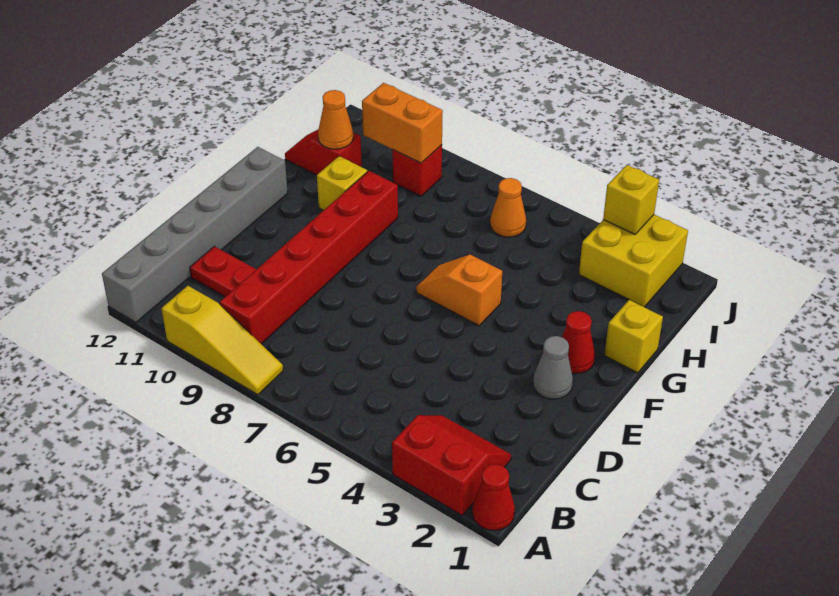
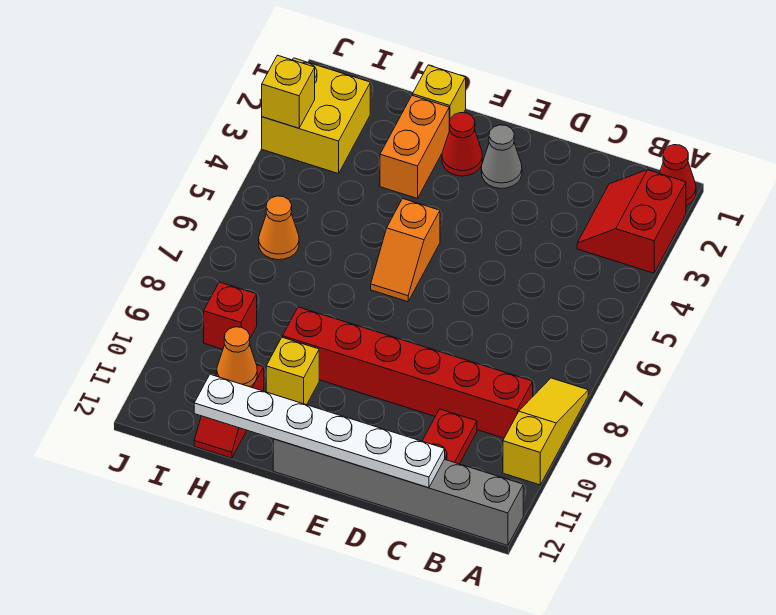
none -> white 1x6 plate [194,374,445,488]
orange 1x2 brick [362,83,443,163] -> orange 1x2 brick moved to [380,95,449,199]

